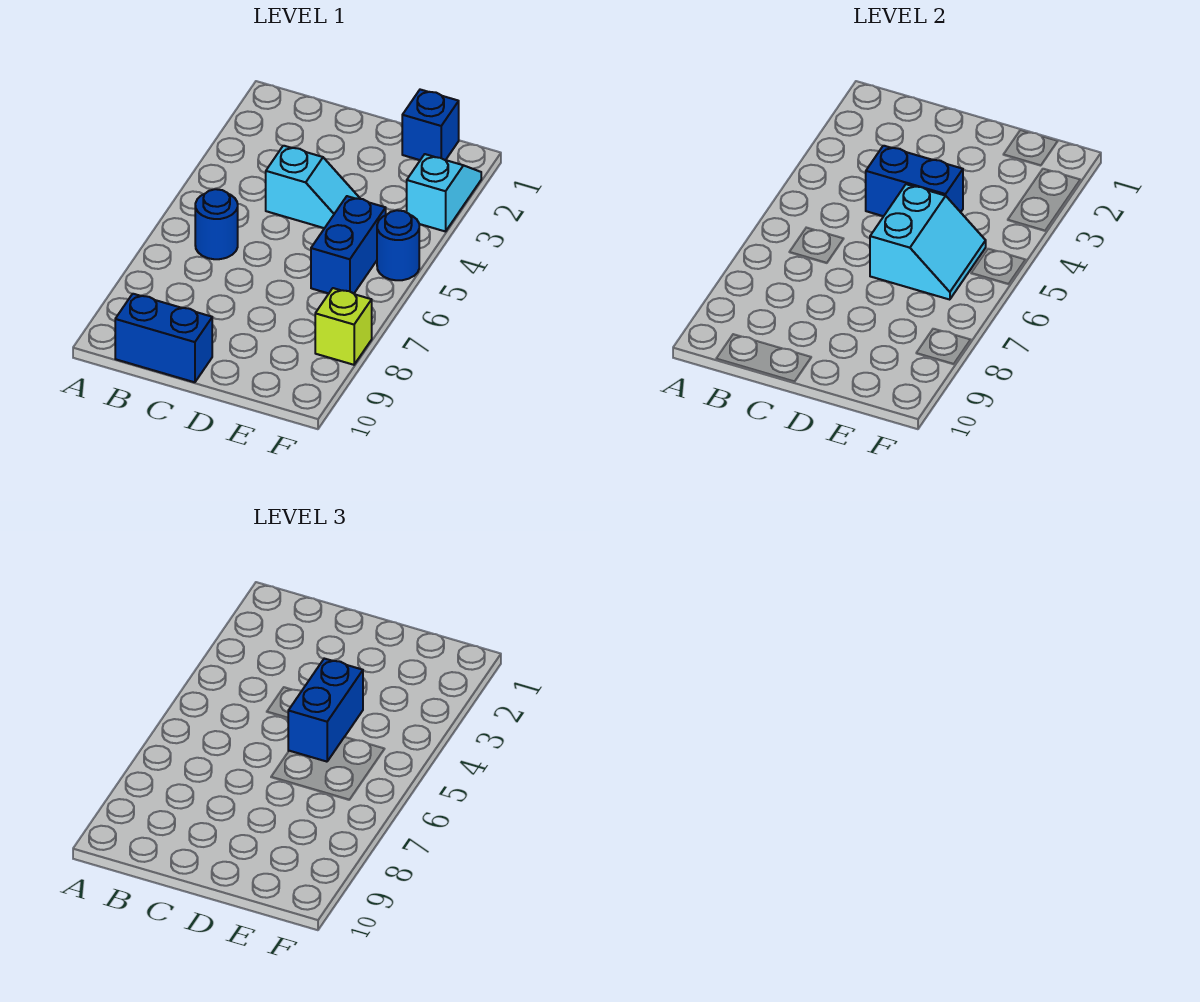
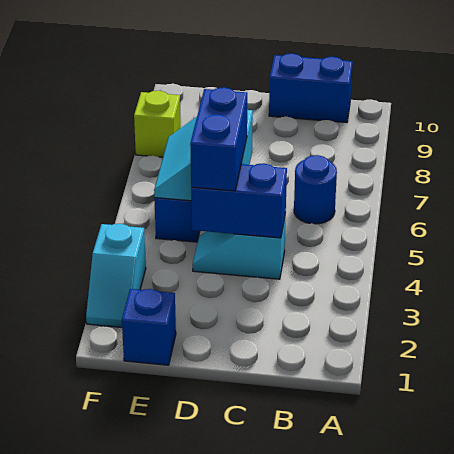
blue 1x1 round brick [377,210,419,280] -> none

